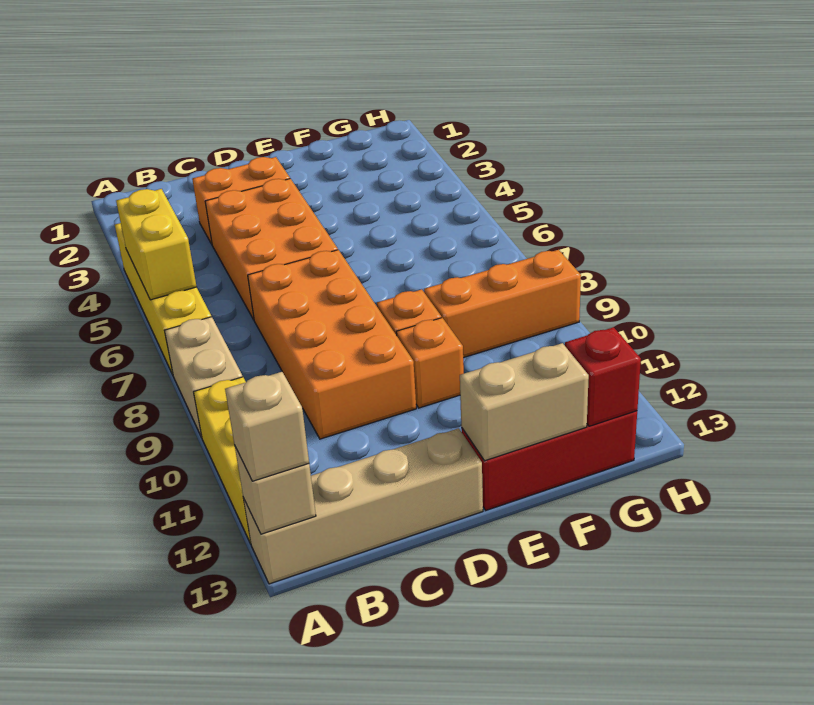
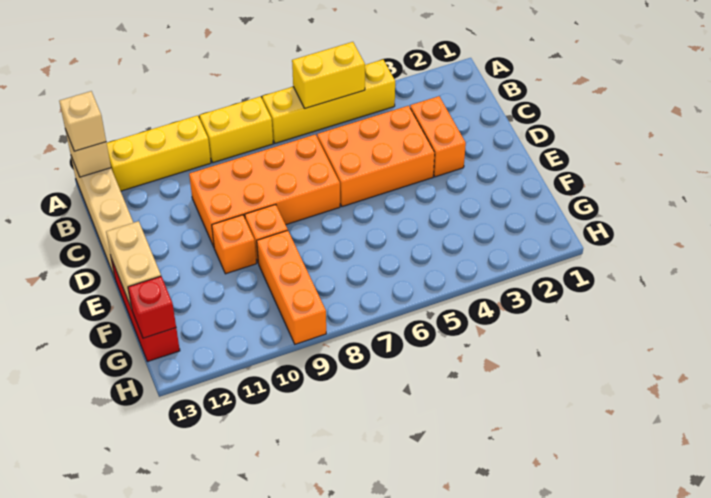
tan 1x2 brick [164,317,243,438] -> yellow 1x2 brick [199,97,273,163]

